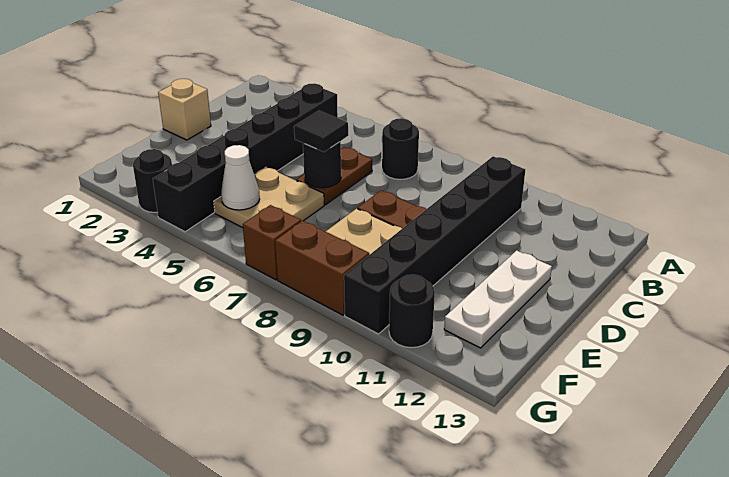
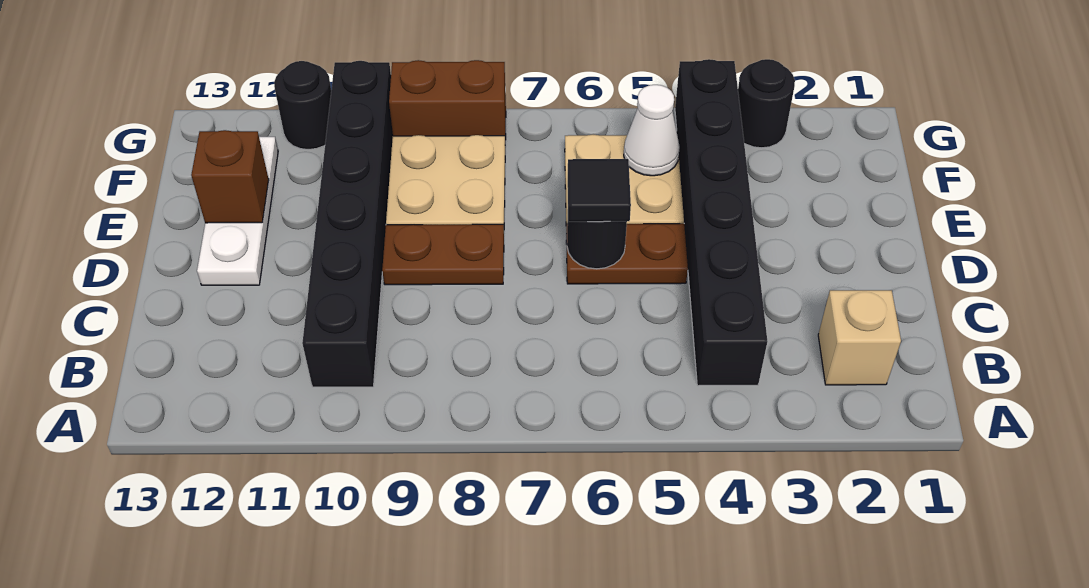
black 1x1 round brick [382,118,419,179] -> none
brown 1x2 plate [297,147,372,205] -> brown 1x2 plate turned to [566,224,688,284]
tan 1x1 brick [158,79,211,140] -> tan 1x1 brick moved to [818,290,901,385]
brown 1x1 brick [243,205,301,280] -> brown 1x1 brick moved to [191,130,269,223]

